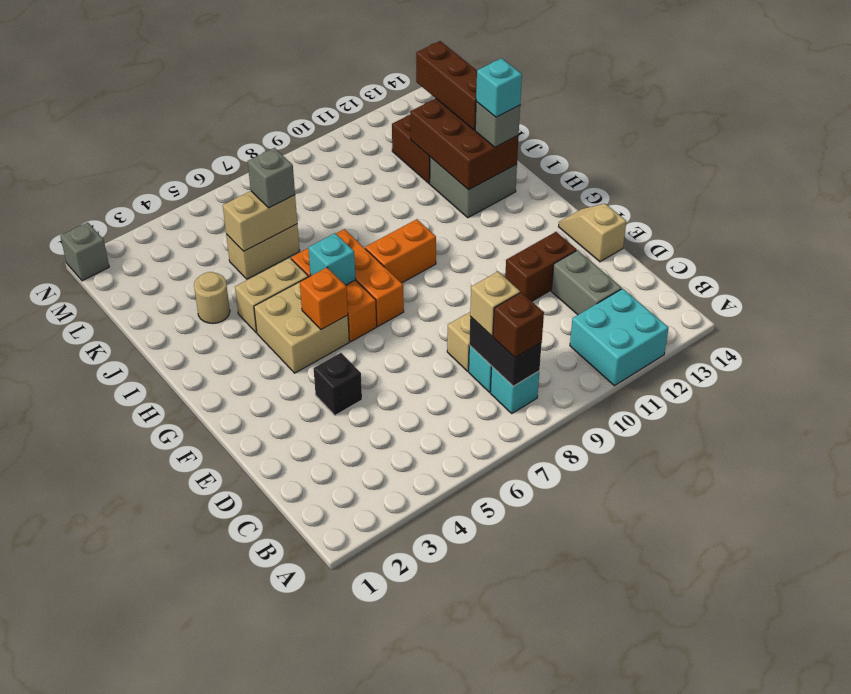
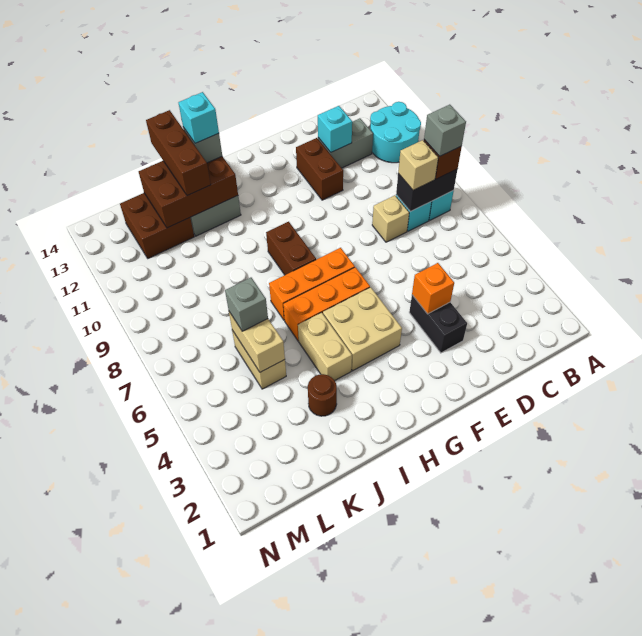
cyan 2x2 brick [570,289,668,386] -> cyan 2x2 round brick [370,102,421,163]
black 1x1 brick [314,353,362,415] -> black 1x2 brick [409,295,467,353]
tan 1x2 slope [559,203,626,262] -> none
orange 1x1 brick [300,268,348,330] -> orange 1x1 brick moved to [412,263,454,314]
cyan 1x1 brick [308,233,356,285] -> cyan 1x1 brick moved to [318,106,352,152]
orange 1x2 brick [365,219,436,283] -> brown 1x2 brick [266,222,316,275]
tan 1x1 round brick [194,272,230,323] -> brown 1x1 round brick [308,374,337,416]
brown 1x3 brick [416,41,477,130] -> brown 1x3 brick turned to [146,110,211,196]
grey 1x1 brick [60,222,109,281] -> grey 1x1 brick moved to [424,105,466,156]

